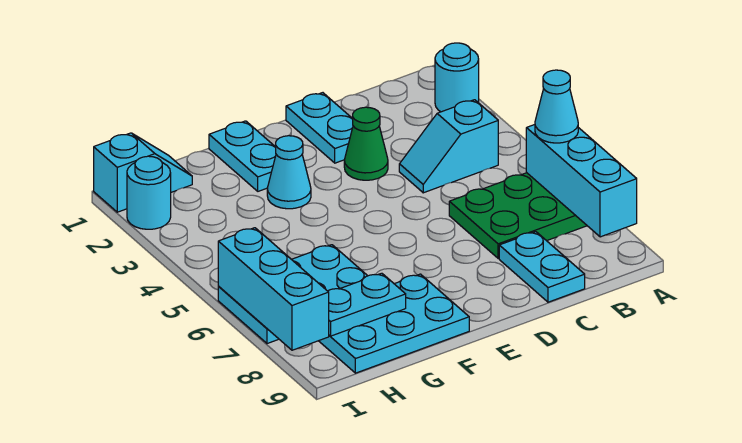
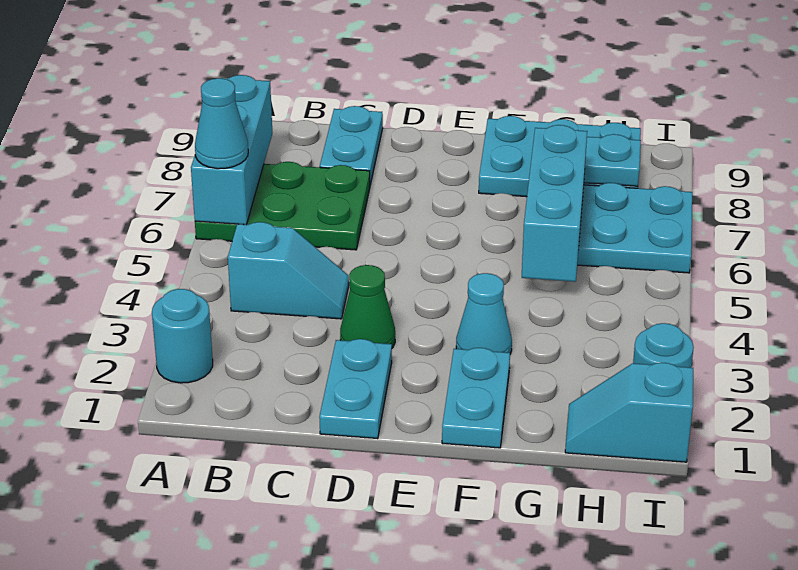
cyan 1x3 brick [218,228,329,350] -> cyan 1x3 brick moved to [522,125,587,282]

